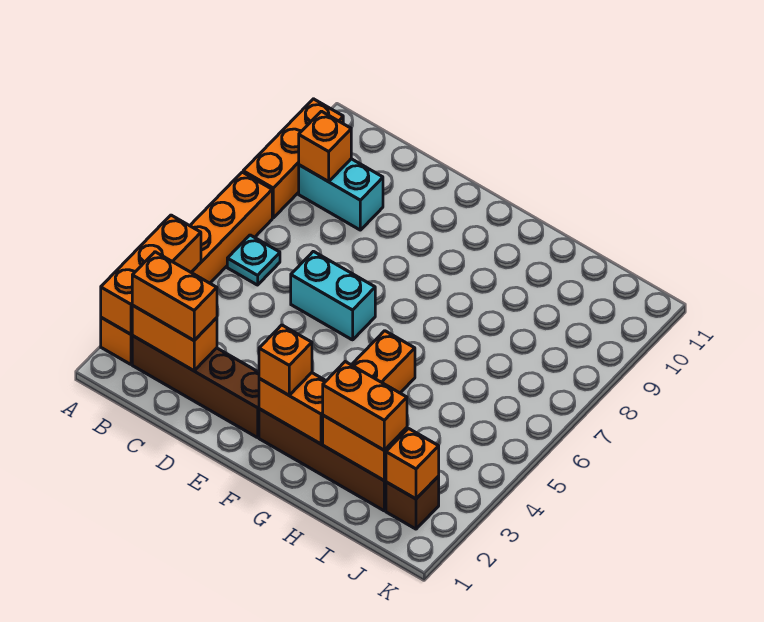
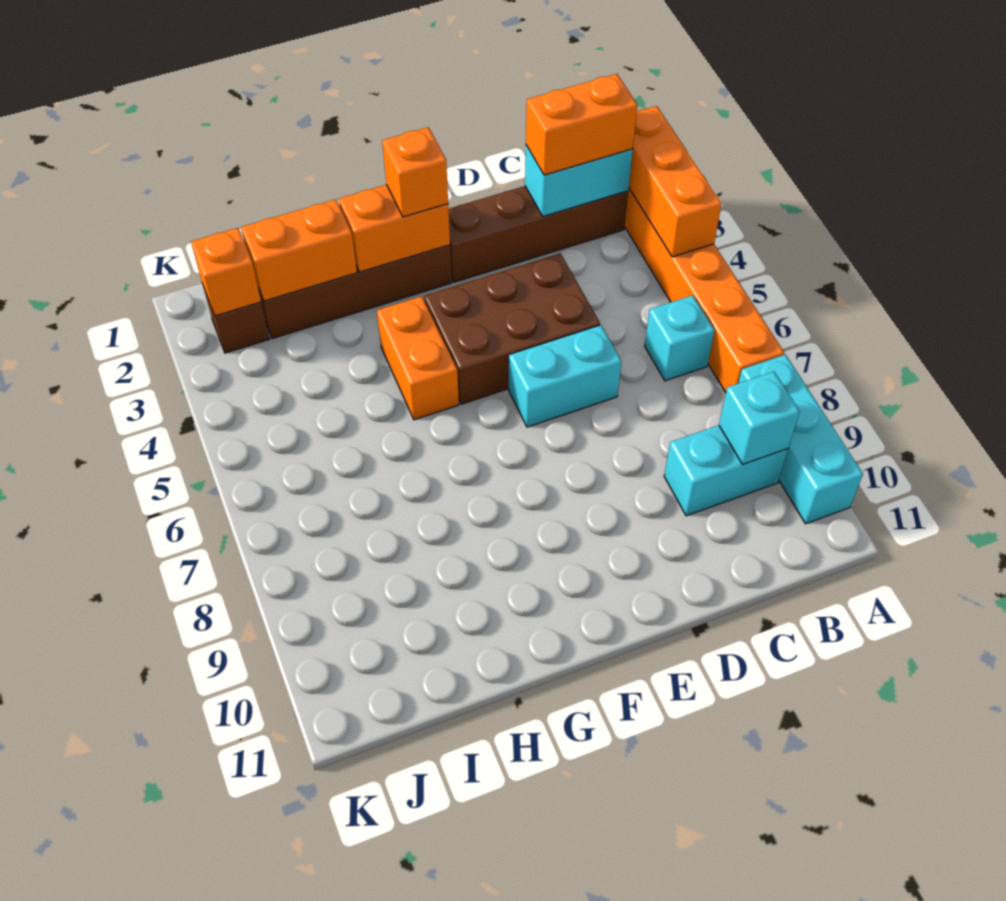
orange 1x3 brick [243,99,343,218] -> cyan 1x3 brick [739,355,863,524]
orange 1x2 brick [132,305,217,371] -> cyan 1x2 brick [525,145,633,216]
cyan 1x1 plate [227,235,280,285] -> cyan 1x1 brick [645,295,715,381]
orange 1x1 brick [299,111,351,182] -> cyan 1x1 brick [719,372,800,464]
none -> brown 2x3 brick [424,253,600,404]
orange 1x2 brick [323,362,407,450] -> none

